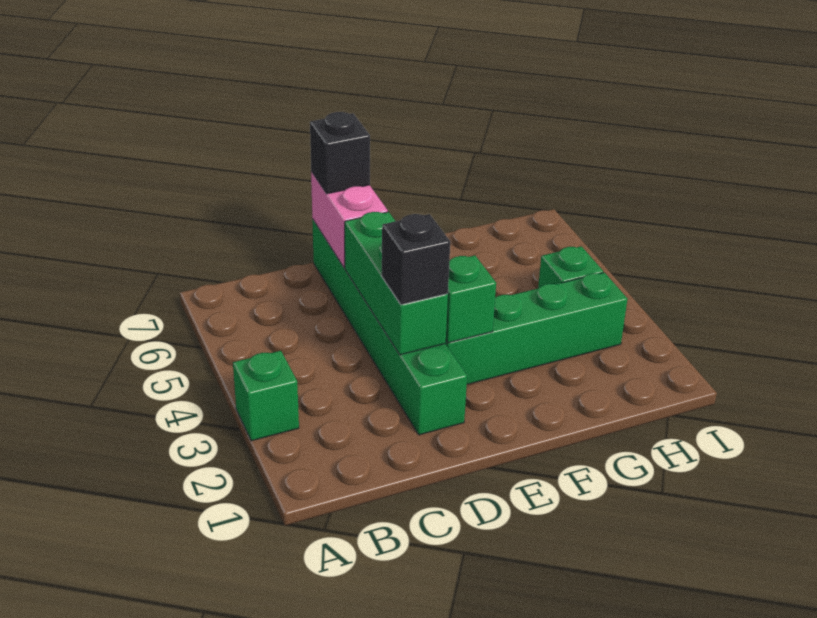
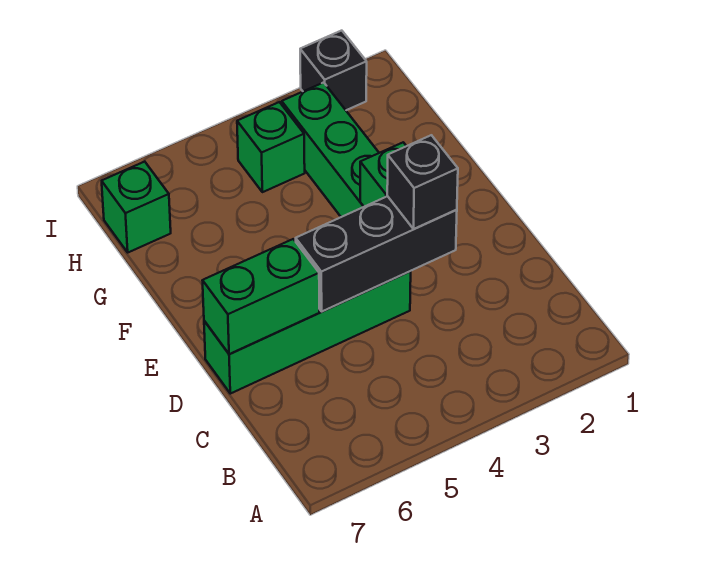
green 1x1 brick [233,351,299,441] -> green 1x1 brick moved to [102,162,171,252]
green 1x6 brick [312,219,467,435] -> green 1x4 brick [204,271,411,394]
green 1x3 brick [345,212,448,355] -> black 1x3 brick [296,196,457,312]
pink 1x2 brick [311,172,388,268] -> green 1x2 brick [202,239,319,354]
black 1x1 brick [310,112,370,194] -> black 1x1 brick moved to [300,31,367,110]

